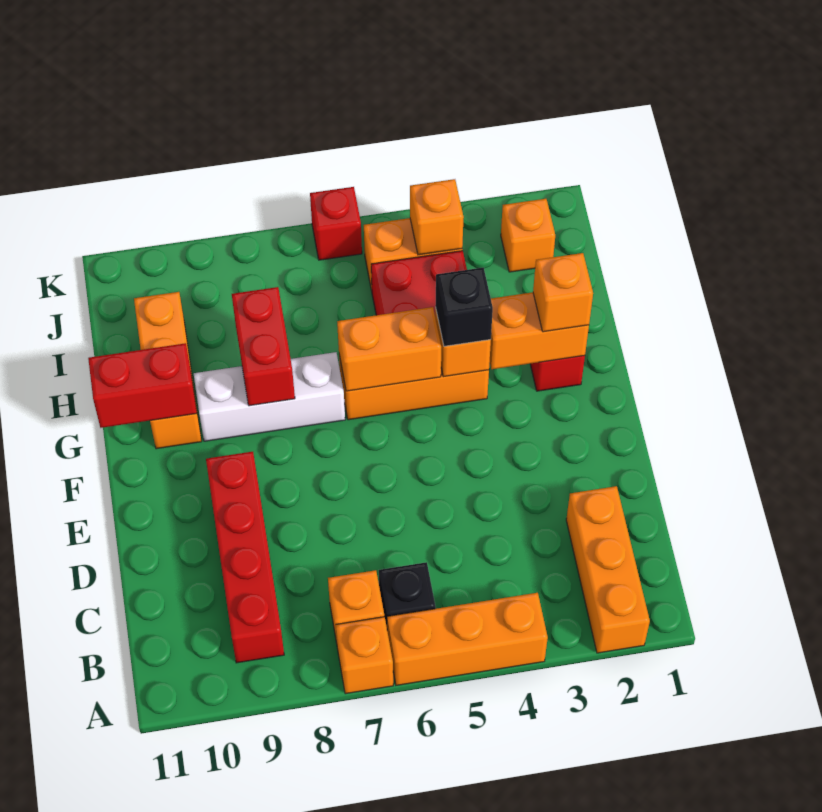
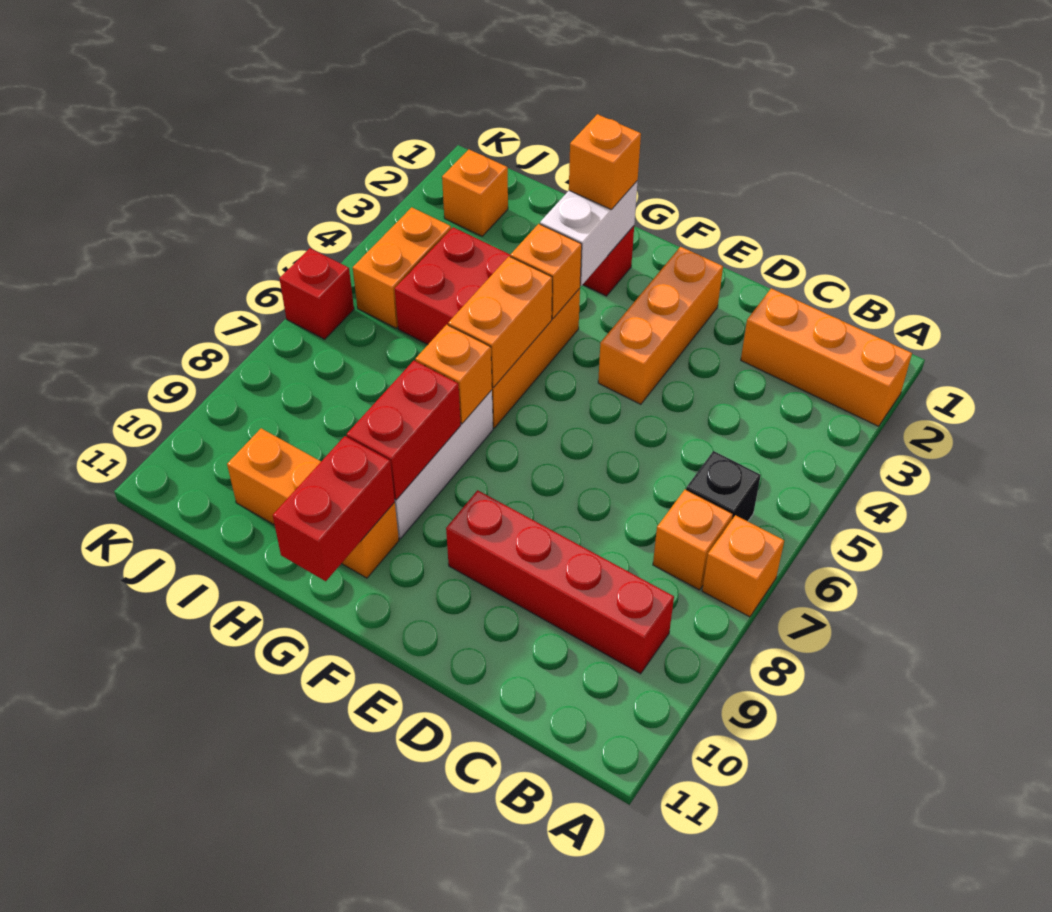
orange 1x3 brick [387,593,548,685] -> orange 1x3 brick moved to [598,247,723,404]
orange 1x2 brick [490,292,589,369] -> white 1x2 brick [540,181,637,286]
black 1x1 brick [435,268,493,346] -> none
red 1x2 brick [232,287,295,406] -> red 1x2 brick turned to [347,361,461,500]
orange 1x1 brick [410,179,464,255] -> orange 1x1 brick moved to [415,325,492,424]

